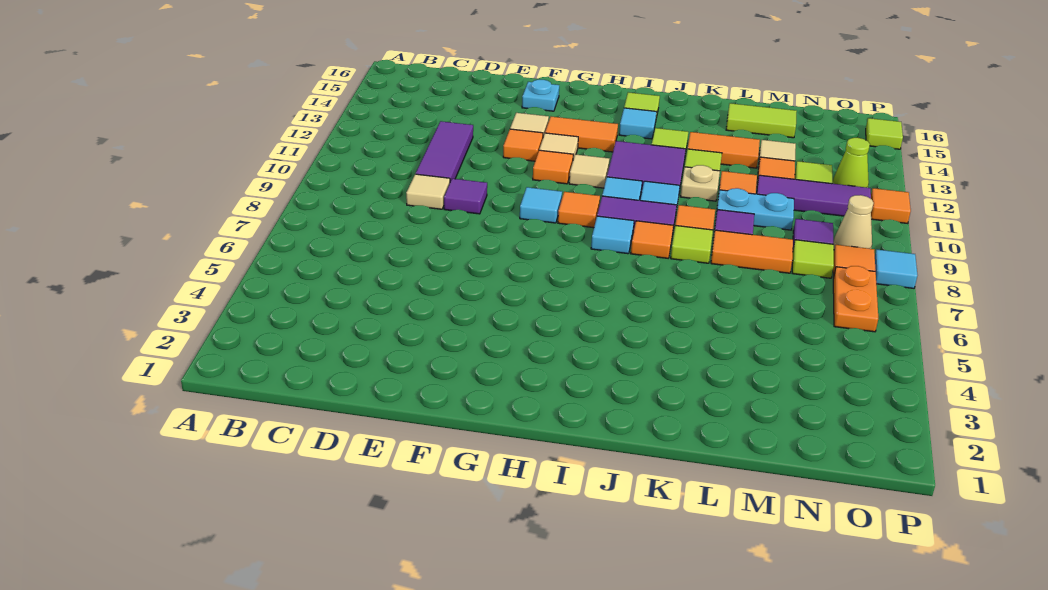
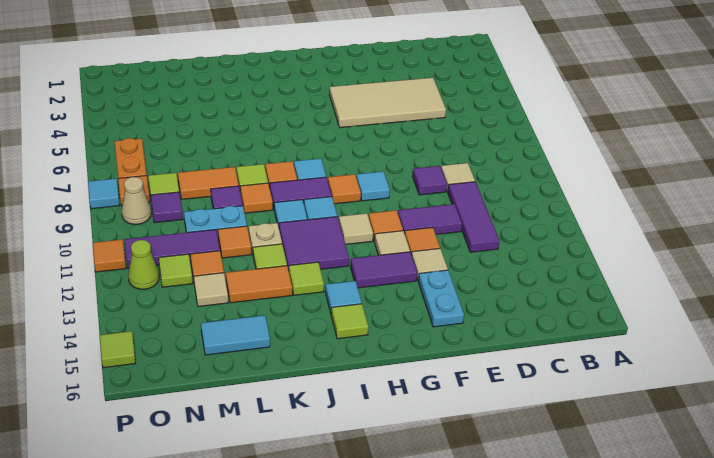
none -> tan 2x4 tile [330,78,446,128]
none -> purple 1x2 tile [398,204,462,234]
cyan 1x1 plate [522,80,559,111] -> cyan 1x2 plate [418,270,464,327]
orange 1x2 tile [545,117,618,152] -> purple 1x2 tile [350,252,417,288]
lime 1x2 tile [726,103,797,138] -> cyan 1x2 tile [201,315,270,355]

